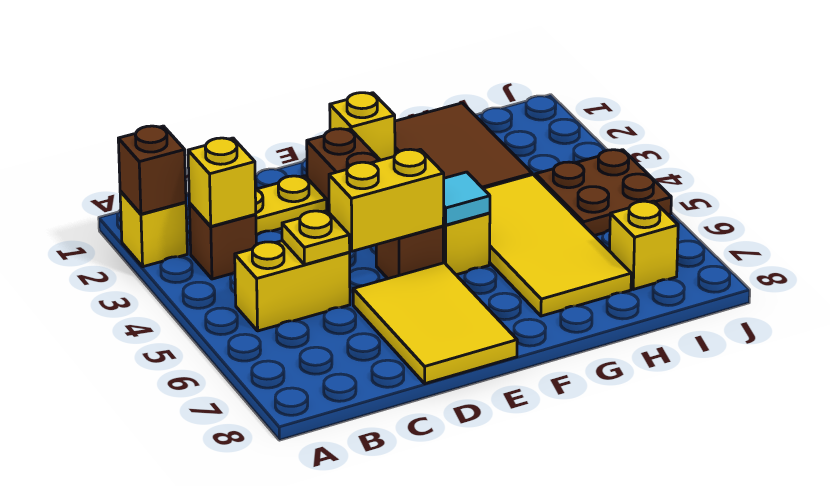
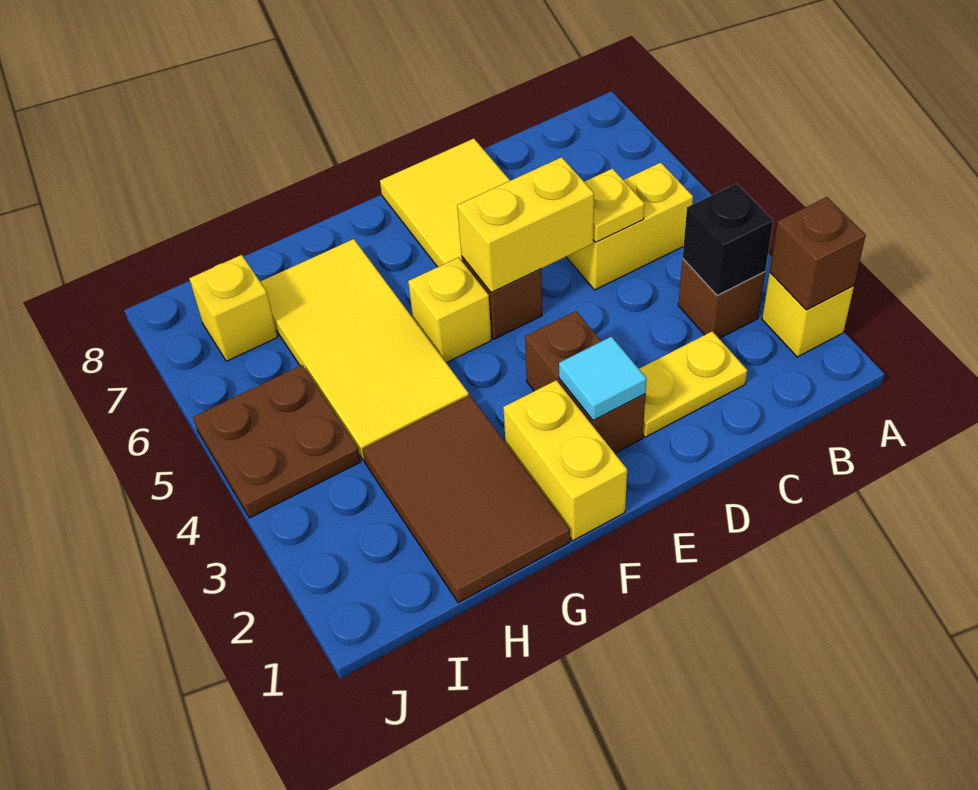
yellow 1x1 brick [188,138,256,226] -> black 1x1 brick [683,183,773,295]
yellow 1x1 brick [330,93,395,160] -> yellow 1x2 brick [503,380,627,541]
cyan 1x1 tile [443,172,490,225] -> cyan 1x1 tile moved to [559,337,647,420]

